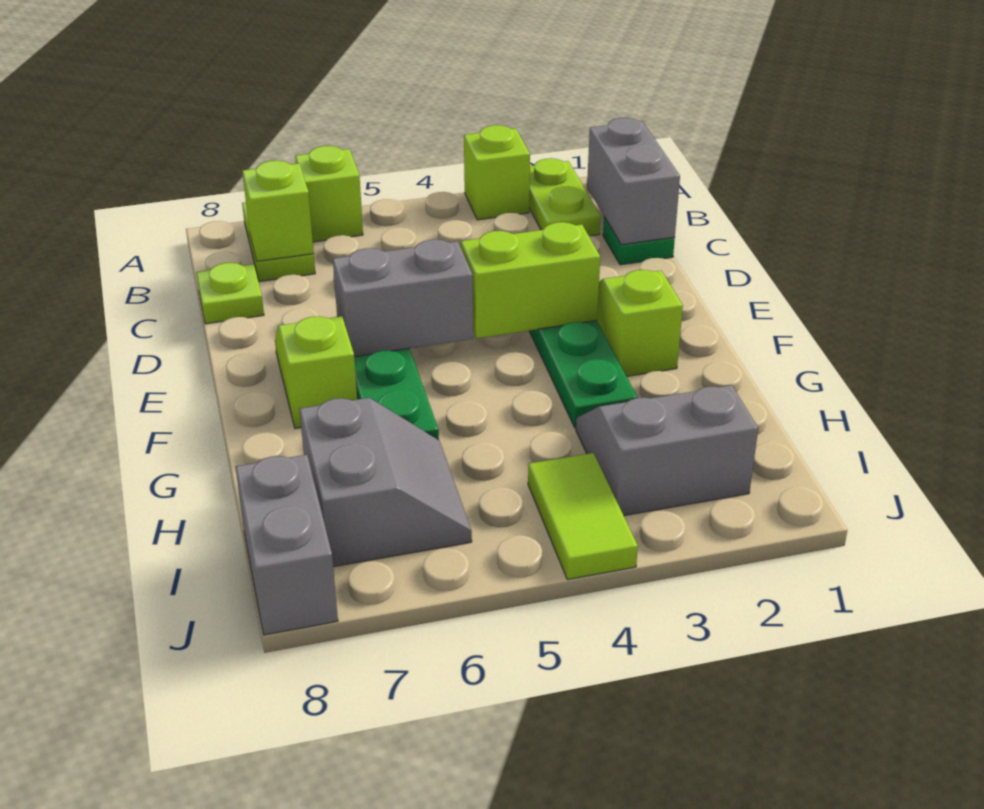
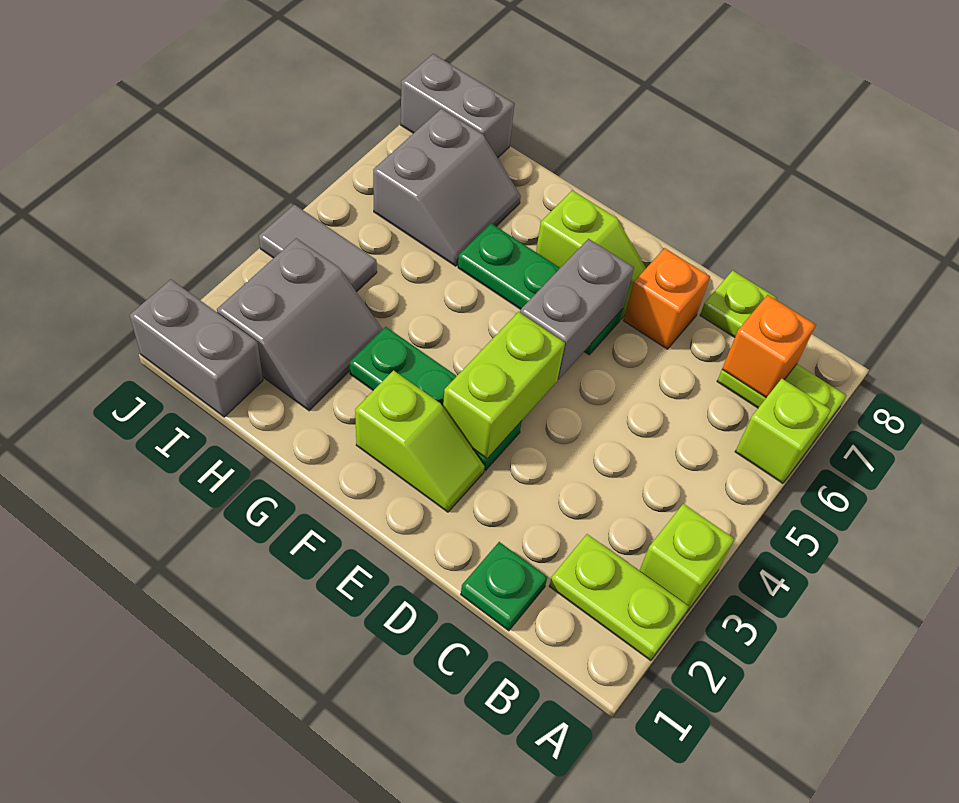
grey 1x2 brick [587,118,680,245] -> grey 1x2 brick moved to [130,280,263,417]
lime 1x1 brick [242,160,314,261] -> orange 1x1 brick [722,295,816,398]
none -> orange 1x1 brick [624,248,710,349]
grey 2x2 slope [300,398,472,567] -> grey 2x2 slope turned to [373,109,521,266]
lime 1x2 tile [528,453,638,580] -> grey 1x2 tile [259,205,377,292]

